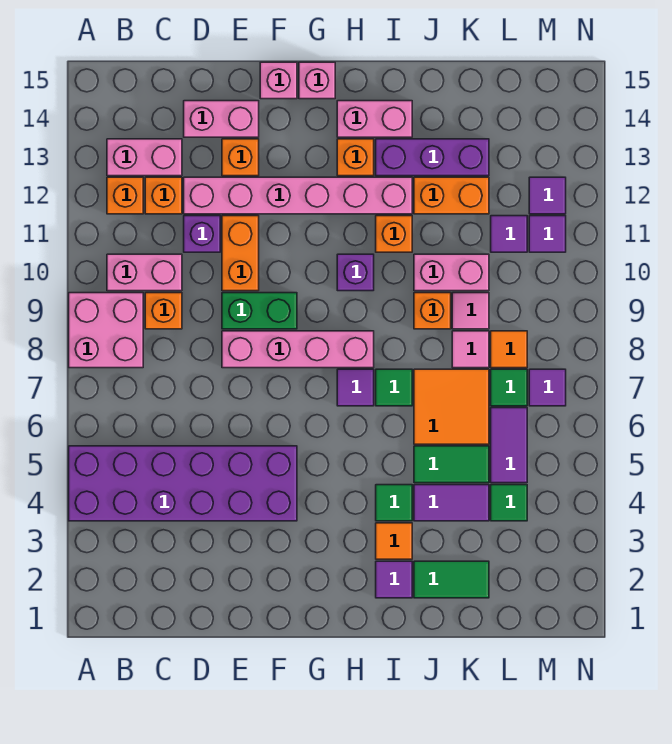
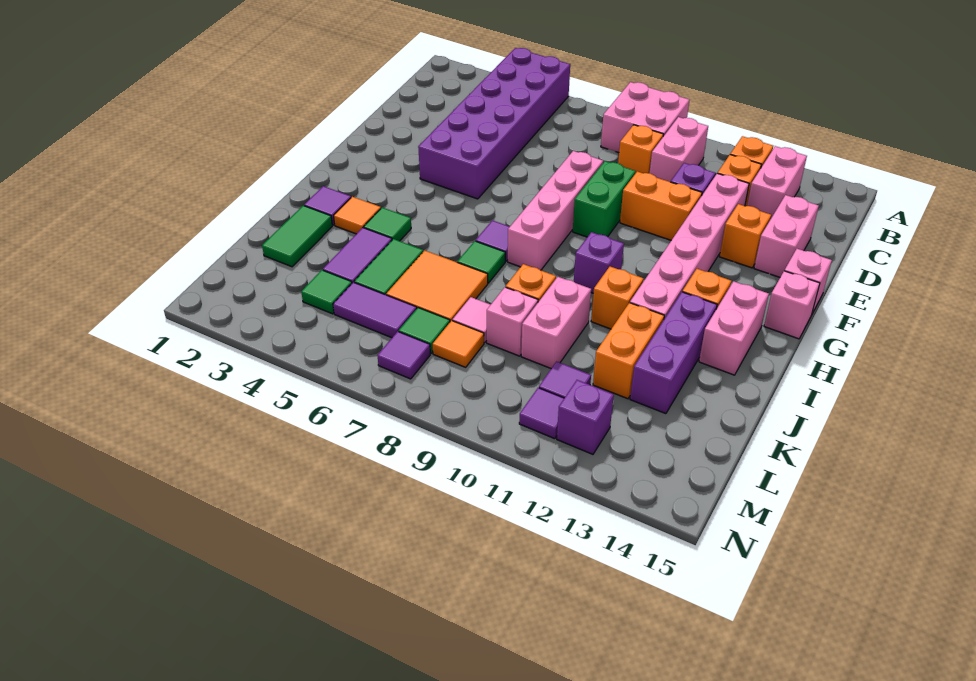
pink 1x1 tile [452,293,489,329] -> pink 1x1 brick [487,287,538,356]
purple 1x1 tile [529,177,566,214] -> purple 1x1 brick [557,380,614,454]

